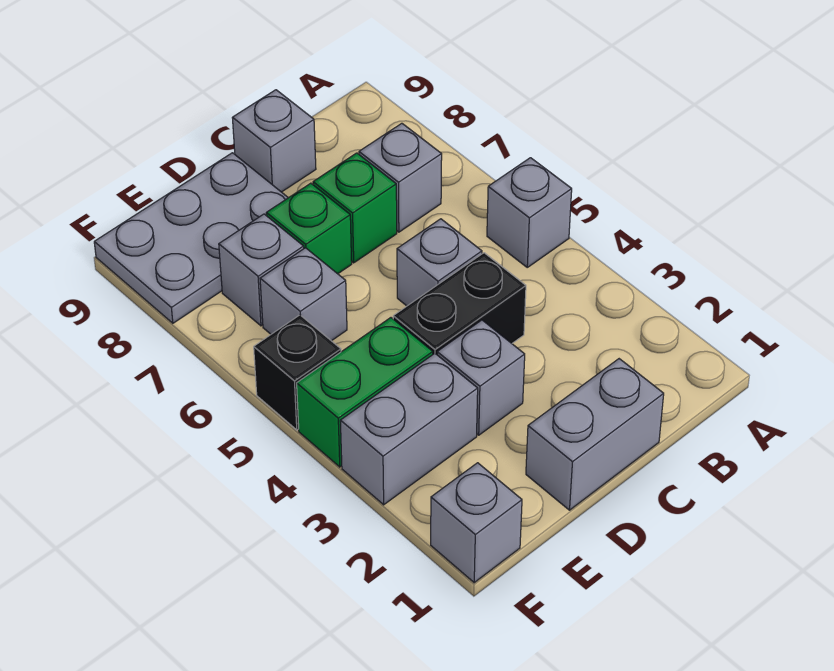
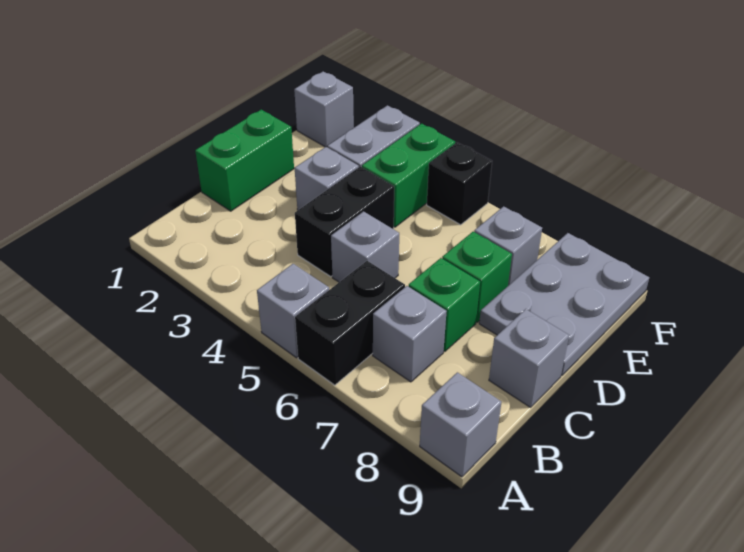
none -> black 1x2 brick [295,261,405,385]
grey 1x2 brick [526,359,664,510] -> green 1x2 brick [195,110,294,211]
grey 1x1 brick [260,248,347,341] -> grey 1x1 brick moved to [420,372,501,477]

